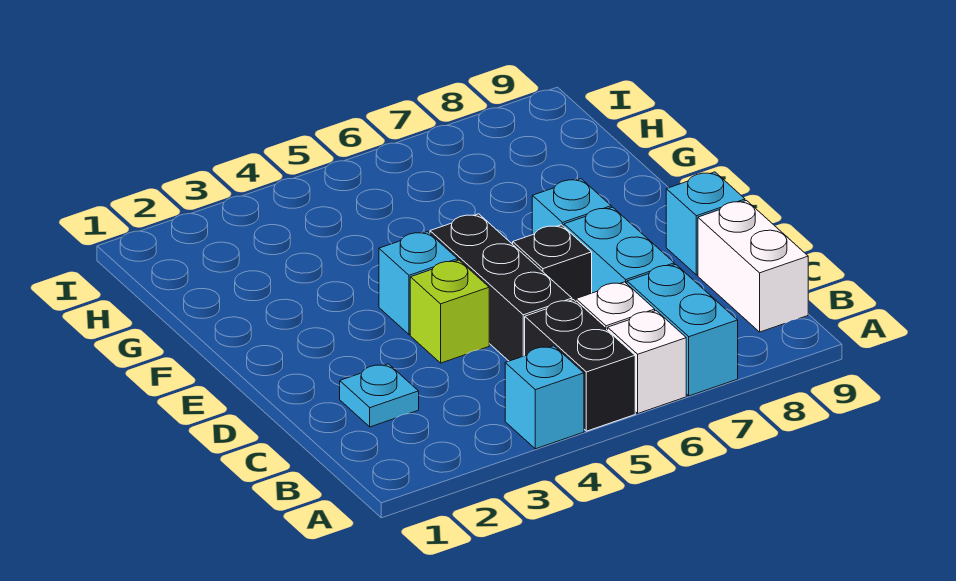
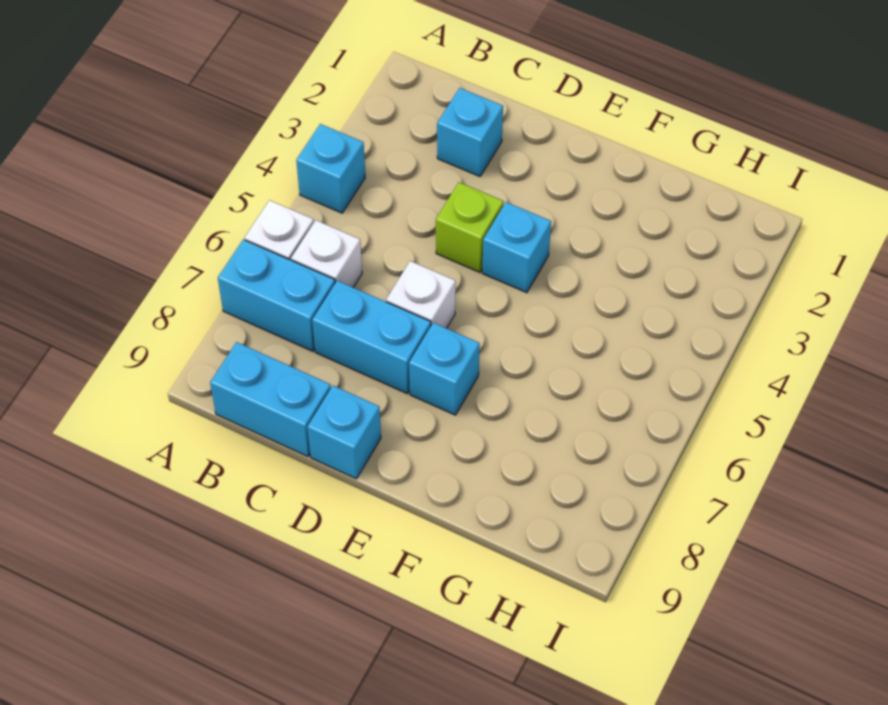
black 1x2 brick [525,300,635,431] -> none
white 1x2 brick [698,201,808,332] -> cyan 1x2 brick [210,342,331,456]
cyan 1x1 plate [340,364,419,427] -> cyan 1x1 brick [437,88,503,176]
black 1x3 brick [430,214,572,361] -> none
black 1x1 brick [513,225,592,301] -> white 1x1 brick [386,261,456,328]

